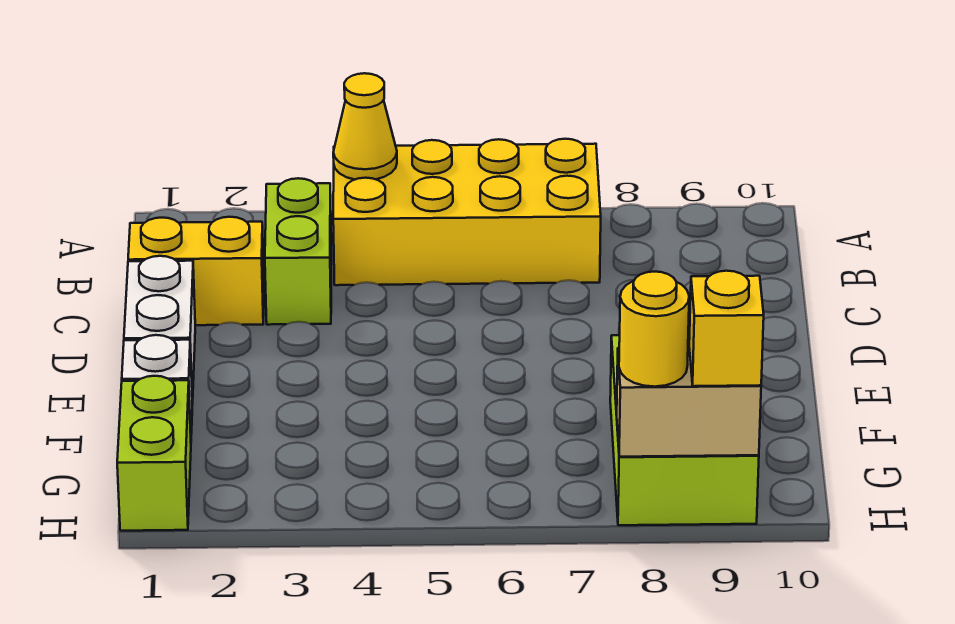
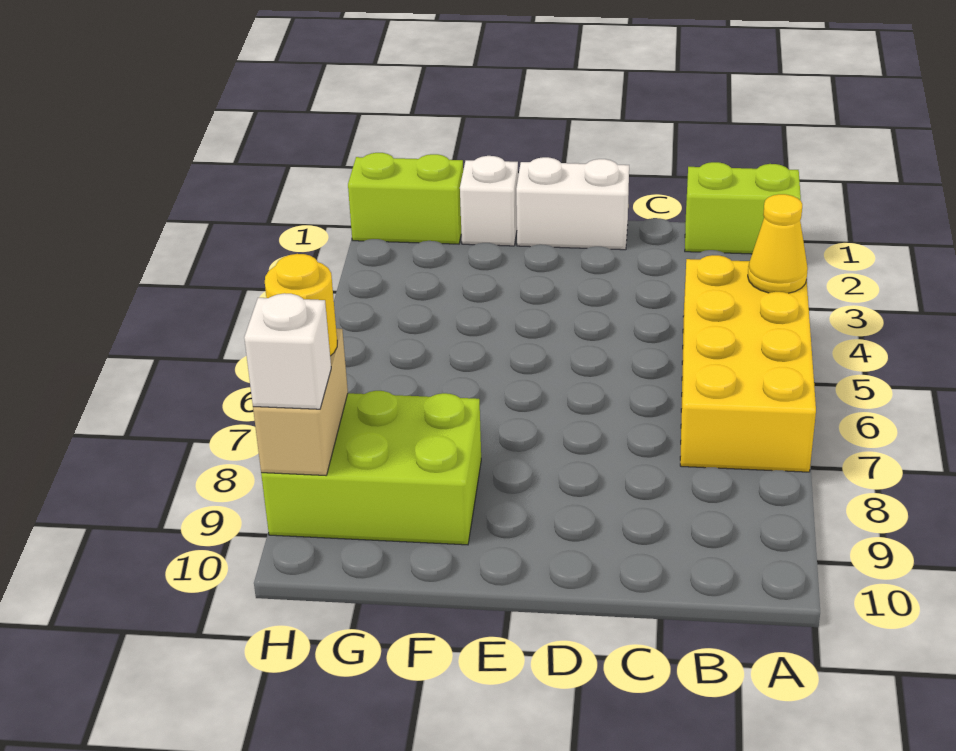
lime 1x2 brick [265,178,331,325] -> lime 1x2 brick moved to [685,162,801,254]
yellow 1x2 brick [128,217,264,325] -> none
yellow 1x1 brick [689,271,764,386] -> white 1x1 brick [244,293,331,409]

